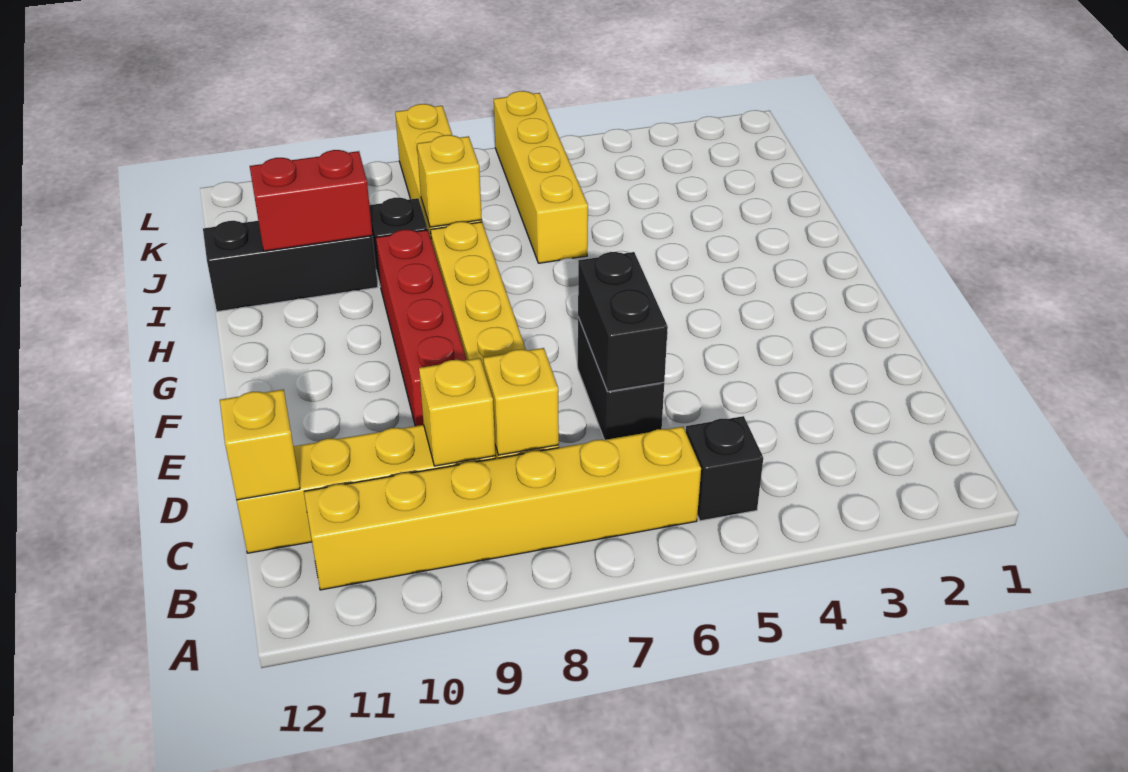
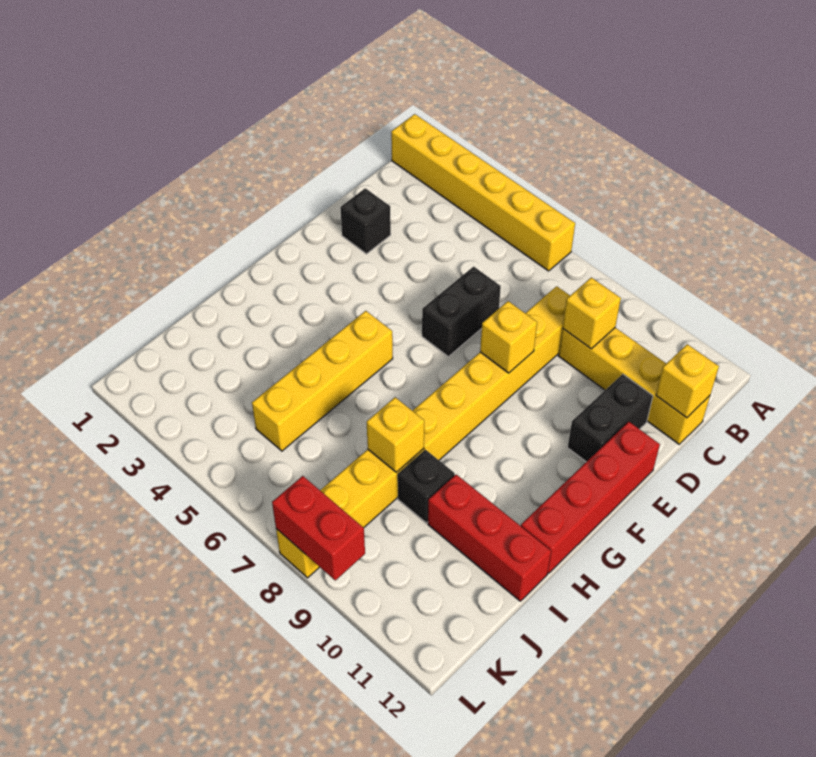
black 1x1 brick [686,416,763,521] -> black 1x1 brick moved to [340,188,391,254]
yellow 1x6 brick [304,427,701,590] -> yellow 1x6 brick moved to [391,114,575,271]
yellow 1x1 brick [483,348,559,455] -> yellow 1x1 brick moved to [480,301,537,373]
black 1x2 brick [578,252,668,392] -> black 1x2 brick moved to [568,374,653,462]
red 1x4 brick [376,230,467,426] -> red 1x4 brick moved to [521,422,660,574]
yellow 1x4 brick [494,91,588,263] -> yellow 1x4 brick moved to [252,311,393,451]
black 1x3 brick [203,221,378,312] -> red 1x3 brick [428,474,551,601]
red 1x2 brick [250,150,373,251] -> red 1x2 brick moved to [272,476,365,580]

